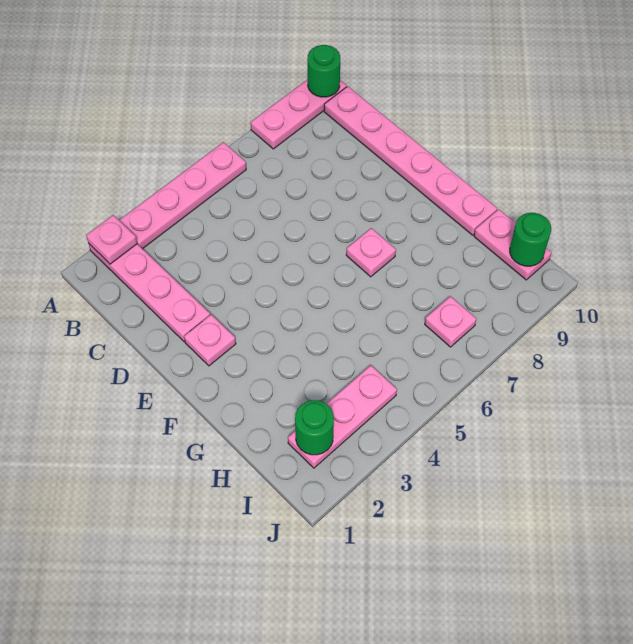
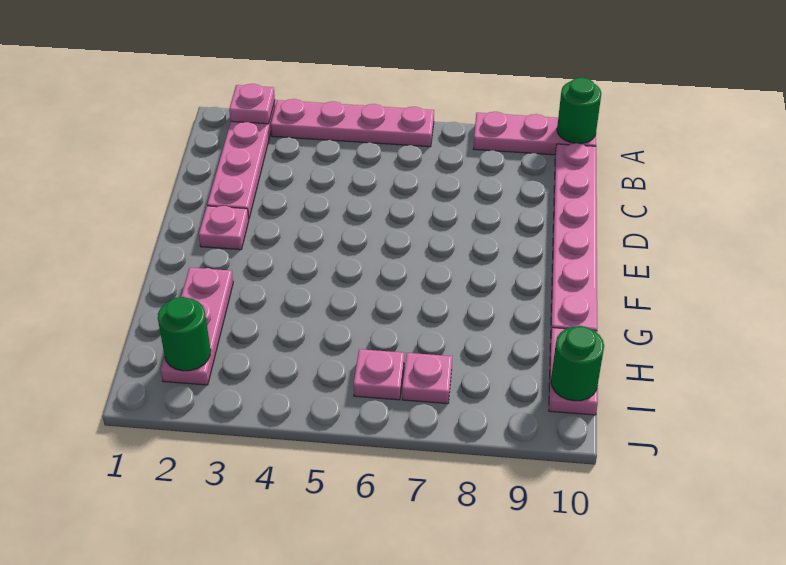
pink 1x1 plate [346,228,396,277] -> pink 1x1 plate moved to [353,349,404,400]
pink 1x3 plate [288,365,397,468] -> pink 1x3 plate turned to [160,268,233,385]

